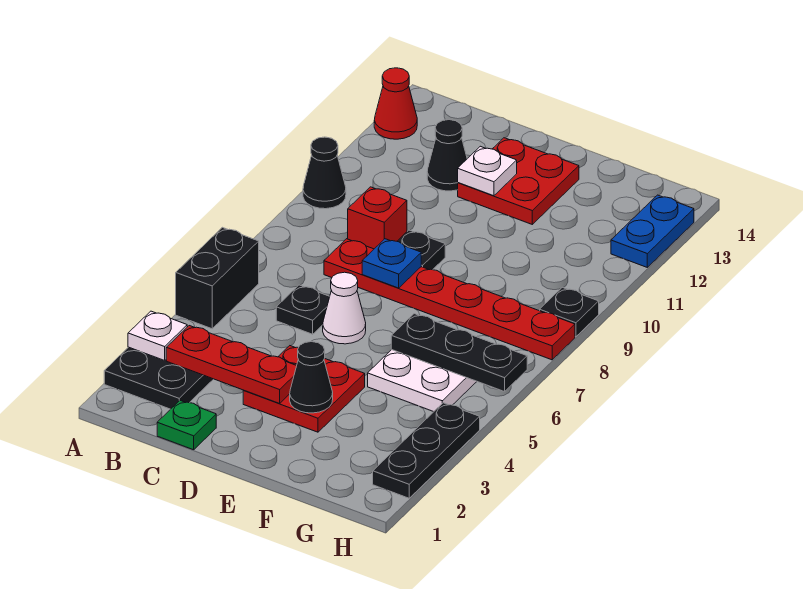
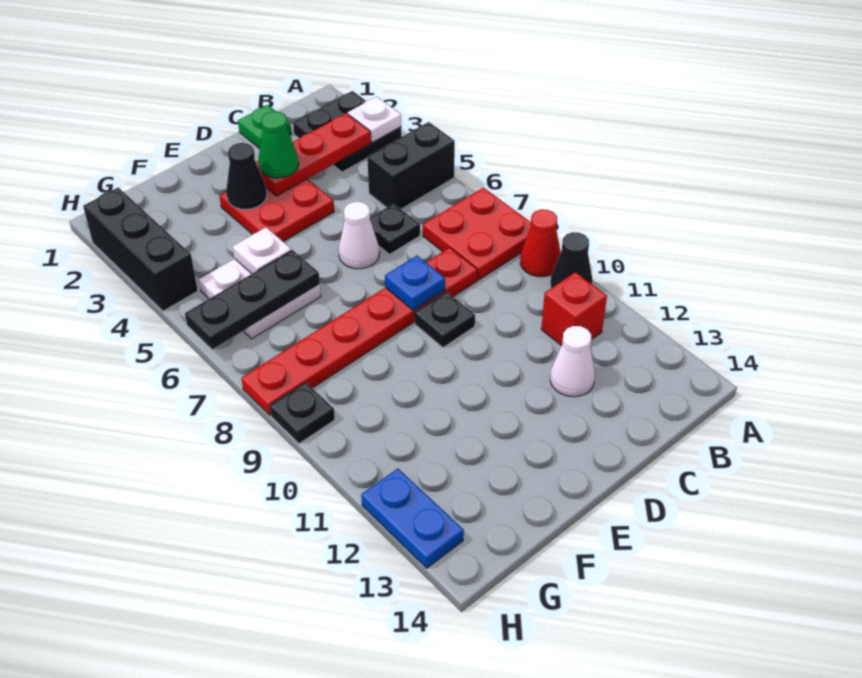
black 1x2 brick [176,227,259,329] -> black 1x2 brick turned to [367,122,455,209]
red 1x1 cone [374,68,417,139] -> red 1x1 cone moved to [520,209,561,277]
red 1x1 brick [348,187,407,249] -> red 1x1 brick moved to [541,272,607,346]
black 1x1 cone [427,120,467,191] -> white 1x1 cone [550,326,595,397]
none -> green 1x1 cone [258,111,299,178]
red 2x2 plate [458,138,579,224] -> red 2x2 plate moved to [423,187,531,280]
white 1x1 plate [458,146,517,196] -> white 1x1 plate moved to [233,227,292,274]
black 1x3 plate [373,403,480,498] -> black 1x3 brick [83,188,198,311]

